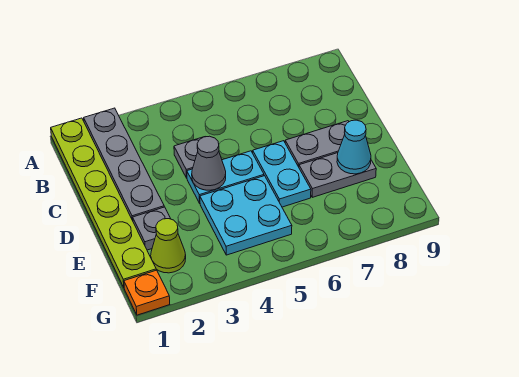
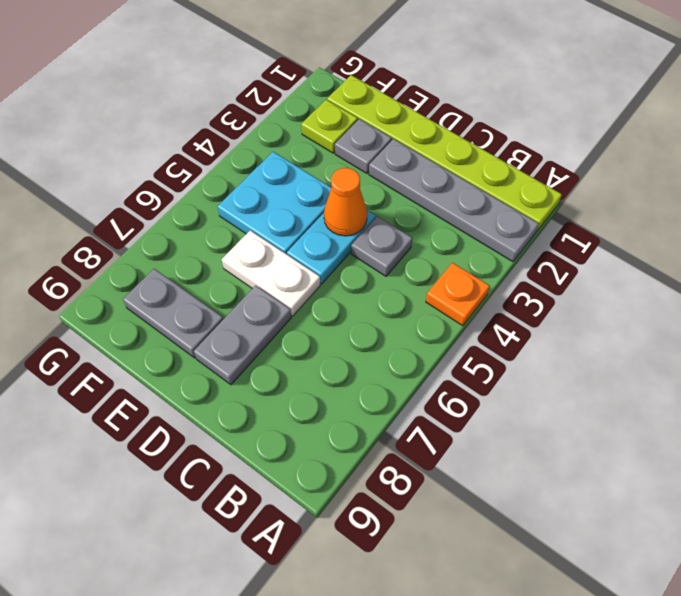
grey 1x1 cone [192,136,226,190] -> orange 1x1 cone [324,168,367,236]
cyan 1x2 plate [253,141,311,207] -> white 1x2 plate [222,230,320,316]
grey 1x2 plate [299,153,376,197] -> grey 1x2 plate turned to [123,269,223,358]
cyan 1x1 cone [337,120,371,174] -> none
lime 1x1 cone [151,219,186,273] -> lime 1x1 plate [301,100,358,153]
orange 1x1 plate [124,270,170,315] -> orange 1x1 plate moved to [426,263,490,326]

